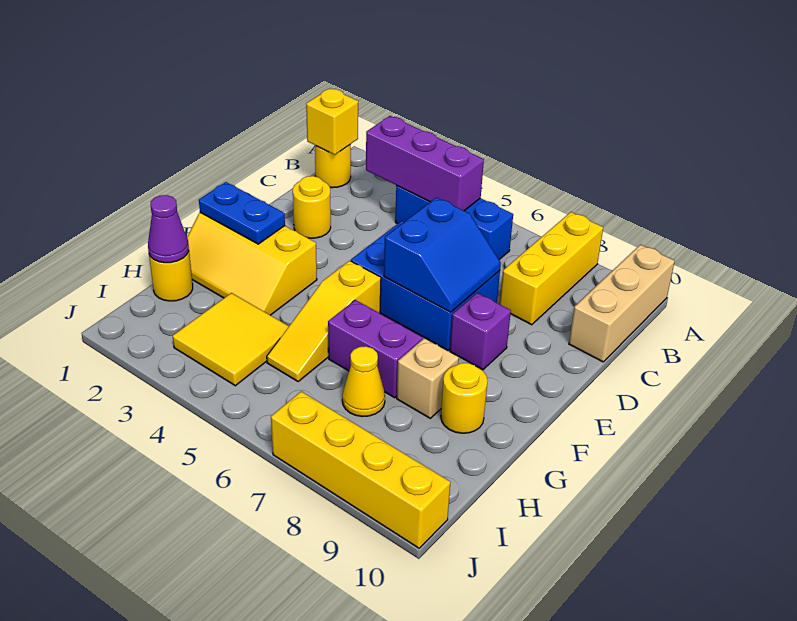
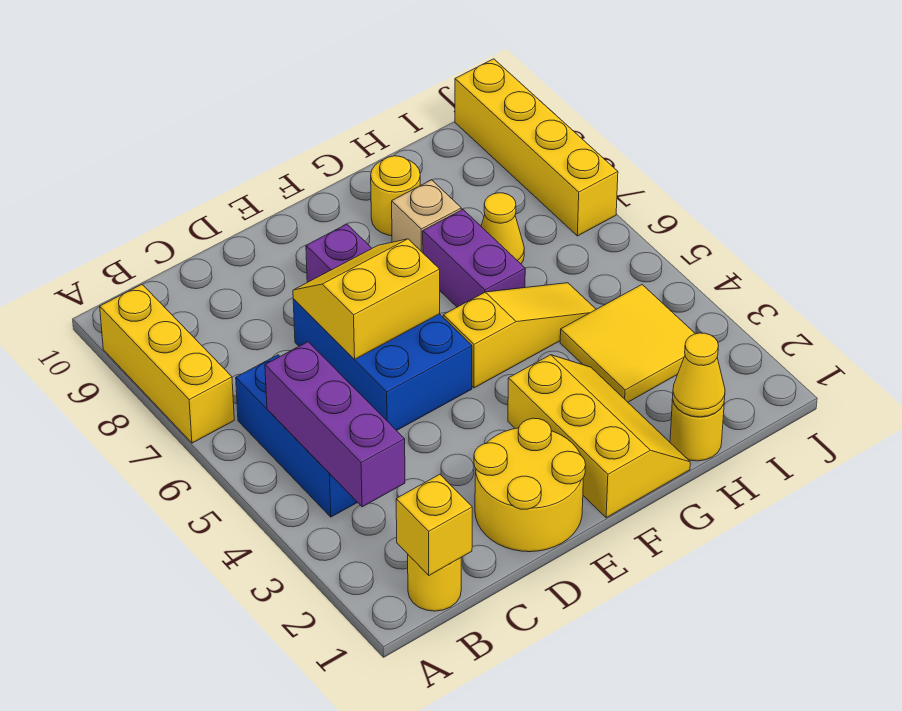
yellow 1x3 brick [500,212,603,325] -> yellow 1x3 brick turned to [100,285,234,443]
tan 1x3 brick [569,245,675,362] -> none
yellow 1x1 round brick [293,176,331,238] -> yellow 2x2 round brick [474,418,586,552]
blue 2x2 slope [384,198,501,312] -> yellow 2x2 slope [293,239,440,359]
blue 1x2 plate [199,182,285,244] -> none
purple 1x1 cone [148,195,189,263] -> yellow 1x1 cone [673,333,725,417]

